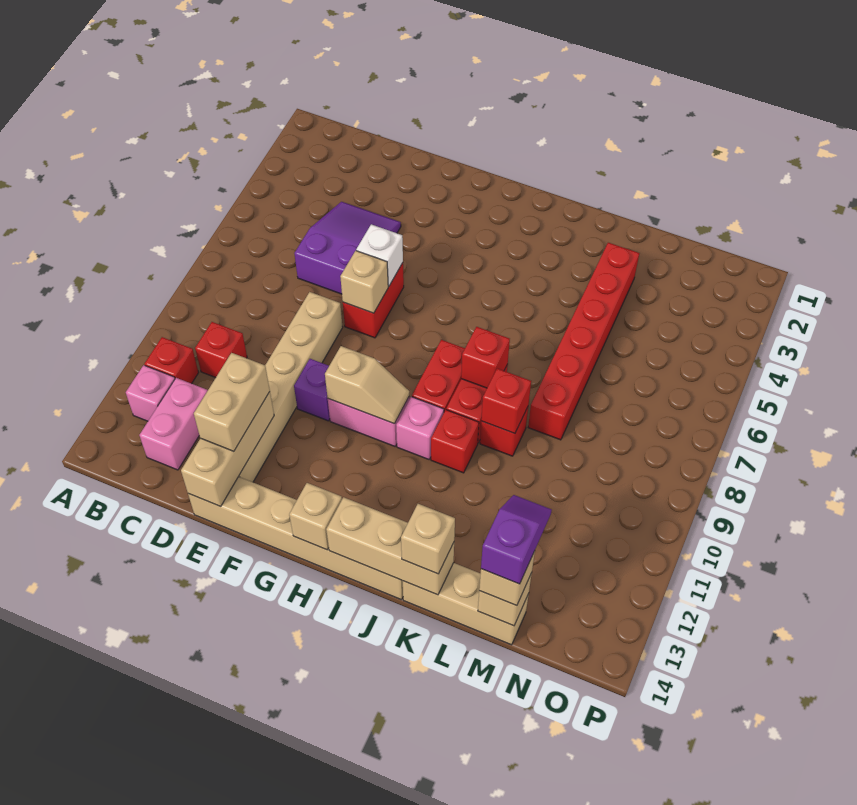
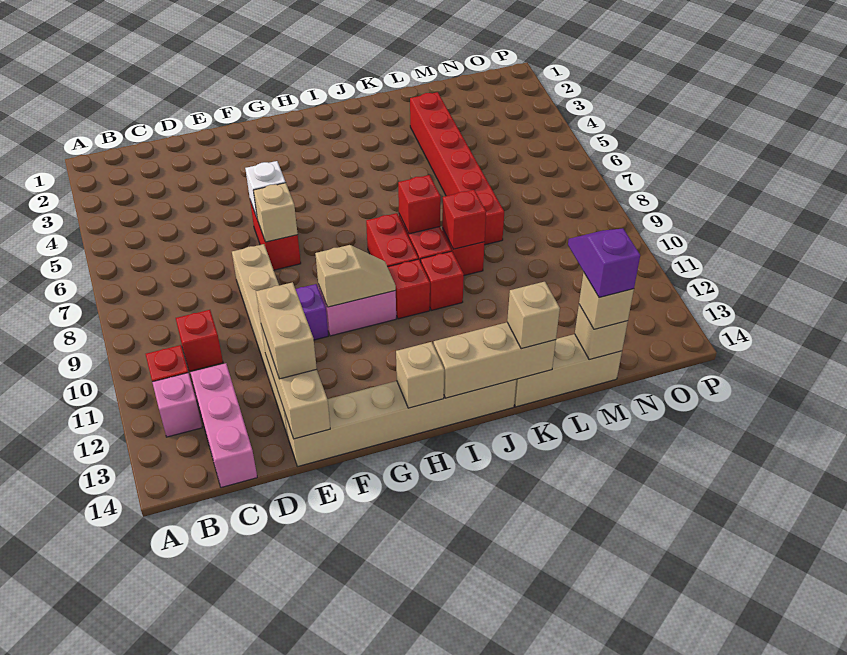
pink 1x2 brick [139,378,208,470] -> pink 1x3 brick [190,363,257,488]
purple 2x3 slope [294,202,401,294] -> none
pink 1x1 brick [396,397,444,459] -> red 1x1 brick [388,259,430,319]

